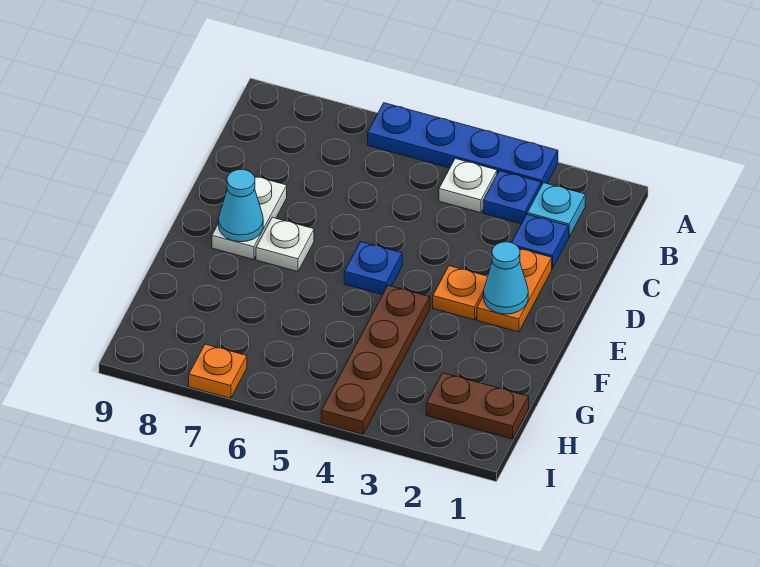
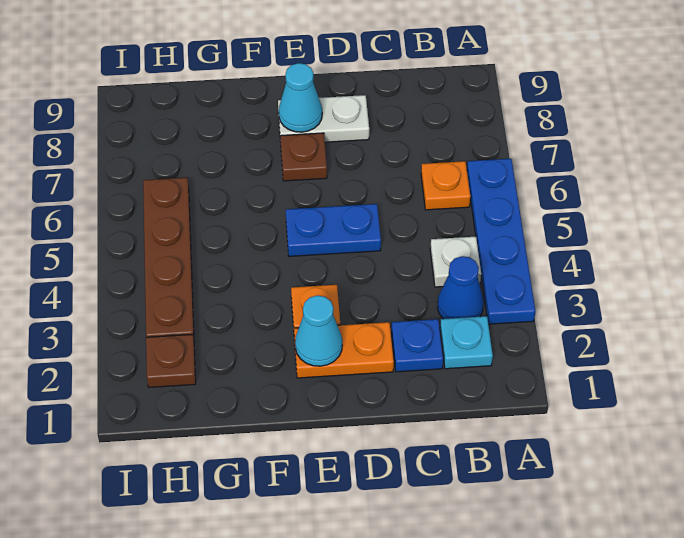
blue 1x1 plate [483,171,541,224] -> blue 1x1 cone [437,256,484,319]
blue 1x1 plate [344,242,402,295] -> blue 1x2 plate [286,204,381,256]
white 1x1 plate [256,217,314,272] -> brown 1x1 plate [280,133,327,181]
brown 1x4 plate [321,285,430,434] -> brown 1x4 plate turned to [143,178,194,338]
brown 1x2 plate [426,373,529,439] -> brown 1x1 plate [146,334,196,387]
orange 1x1 plate [189,344,247,398] -> orange 1x1 plate moved to [421,161,470,210]

